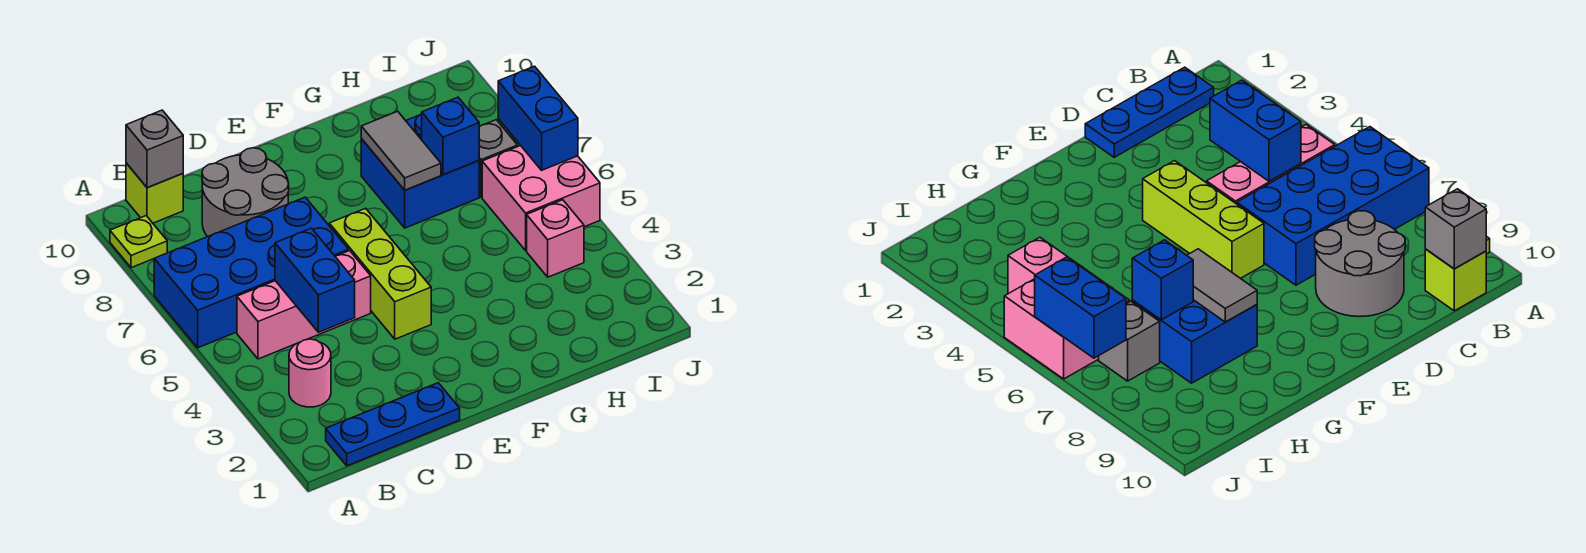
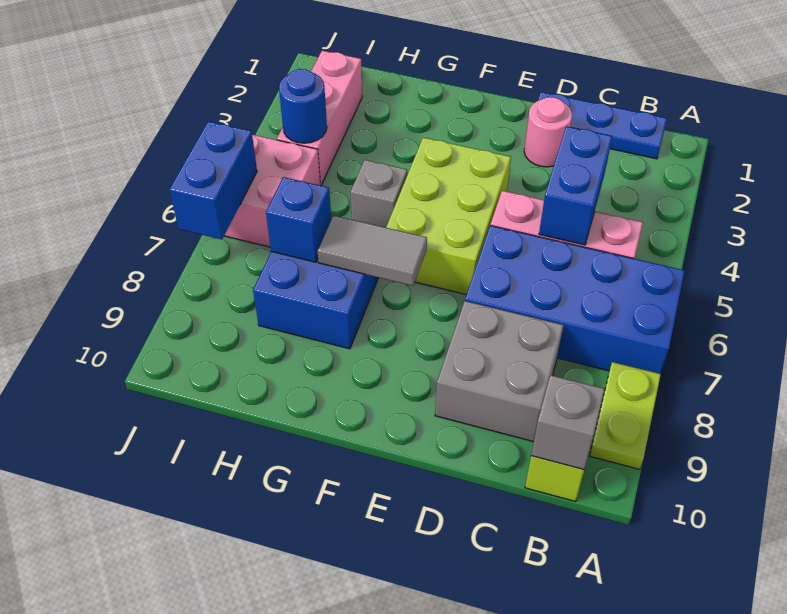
lime 1x1 plate [110,216,167,268] -> lime 1x2 plate [590,362,661,469]
pink 1x1 round brick [289,339,331,407] -> pink 1x1 round brick moved to [524,97,572,167]
grey 2x2 round brick [202,148,289,237] -> grey 2x2 brick [435,301,564,442]
lime 1x3 brick [329,208,431,339] -> lime 2x3 brick [386,138,511,295]
grey 1x2 tile [361,111,441,190] -> grey 1x2 tile turned to [318,215,427,286]
pink 1x1 brick [527,200,584,277] -> pink 1x3 brick [277,51,362,185]
none -> blue 1x1 round brick [279,69,327,143]
grey 1x1 brick [479,120,518,197] -> grey 1x1 brick moved to [350,160,407,228]

